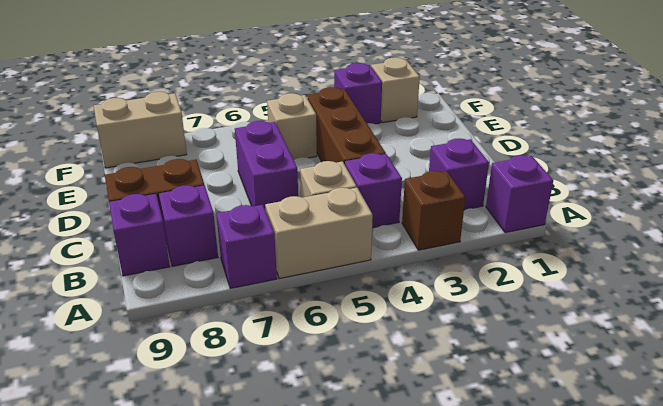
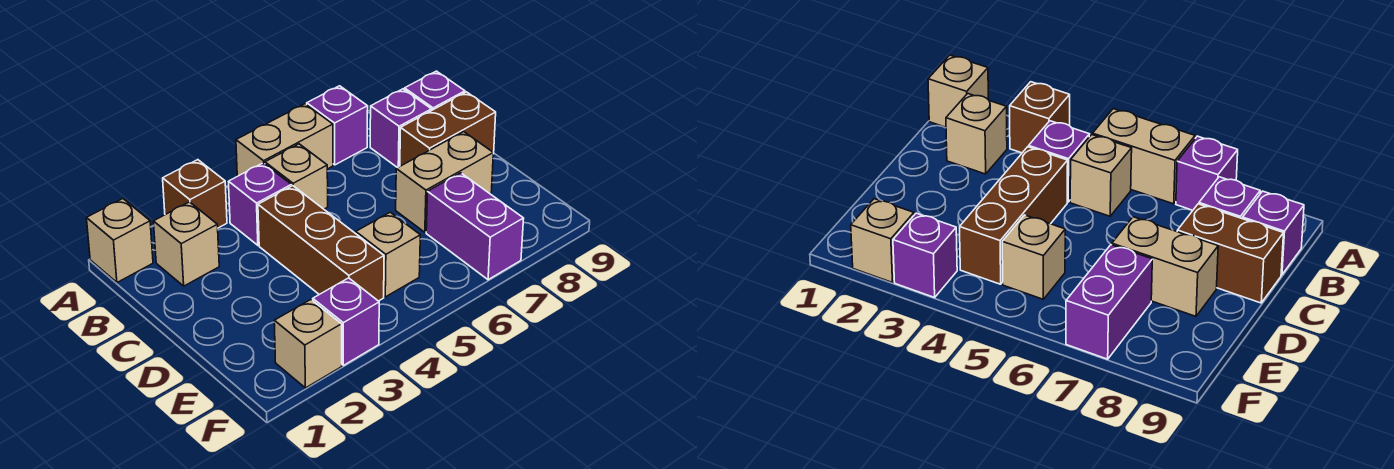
purple 1x1 brick [486,155,553,233] -> tan 1x1 brick [87,199,153,282]
purple 1x1 brick [429,138,489,210] -> tan 1x1 brick [153,202,219,286]
purple 1x2 brick [235,121,298,211] -> purple 1x2 brick moved to [426,173,524,280]
tan 1x2 brick [94,92,187,168] -> tan 1x2 brick moved to [396,132,493,232]

